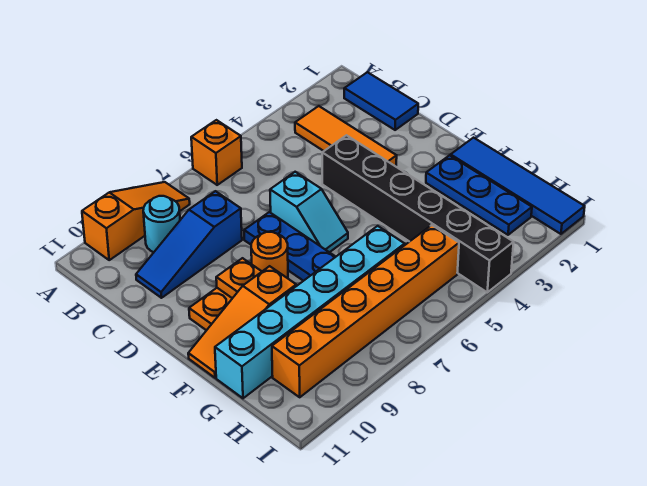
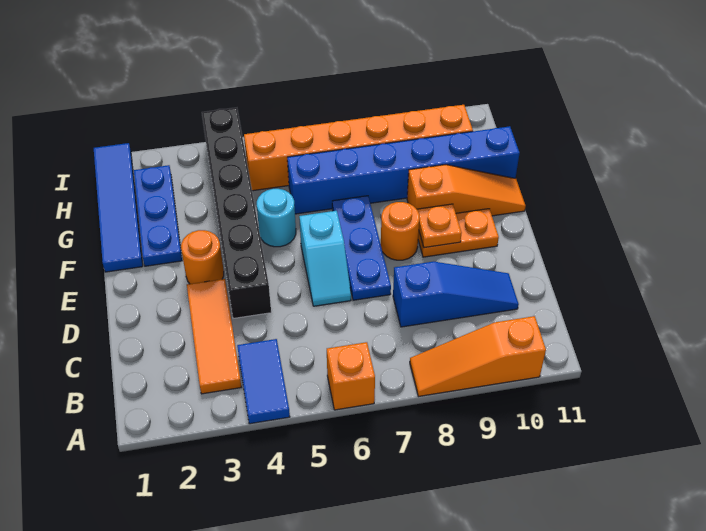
blue 1x2 tile [344,72,418,130] -> blue 1x2 tile moved to [237,339,290,424]
cyan 1x1 round brick [143,196,180,252] -> cyan 1x1 round brick moved to [257,189,296,247]
cyan 1x2 slope [270,172,348,252] -> cyan 1x2 slope turned to [299,211,351,306]
none -> orange 1x1 round brick [181,230,224,284]
cyan 1x6 brick [215,226,405,398] -> blue 1x6 brick [287,126,520,214]

